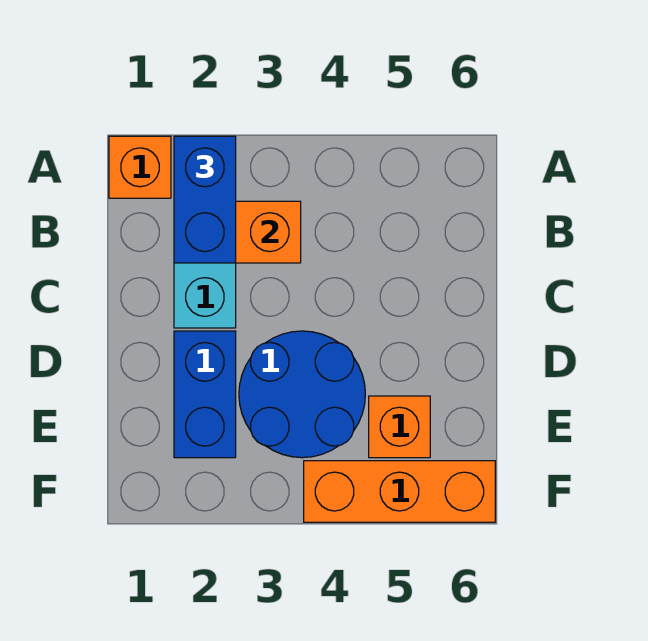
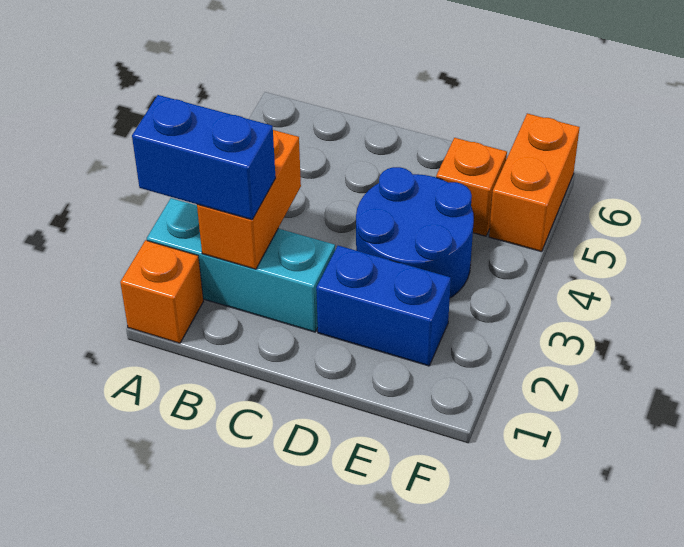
orange 1x3 brick [304,461,495,522] -> orange 1x2 brick [489,114,580,252]

